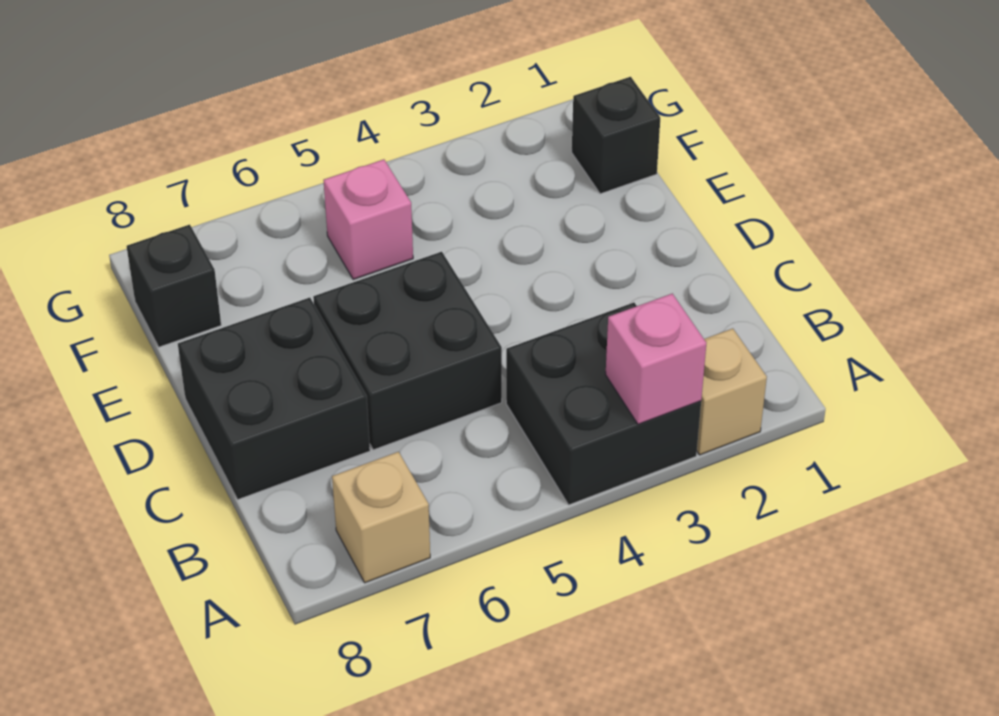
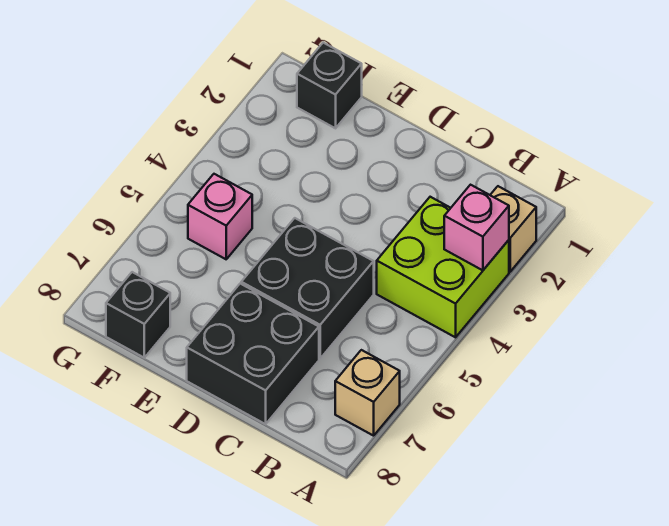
black 2x2 brick [506,303,701,505] -> lime 2x2 brick [377,197,509,337]

